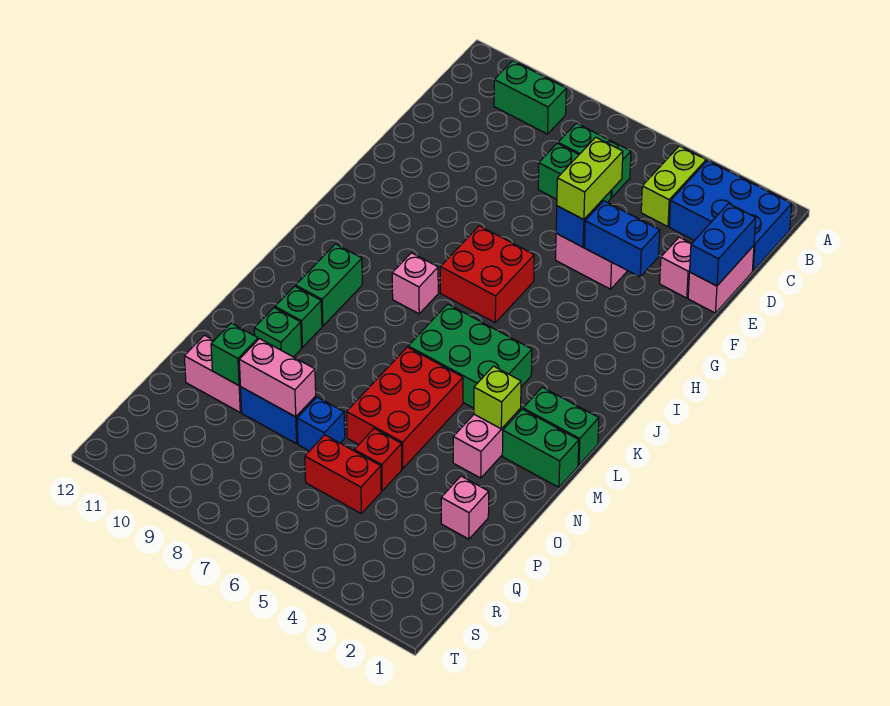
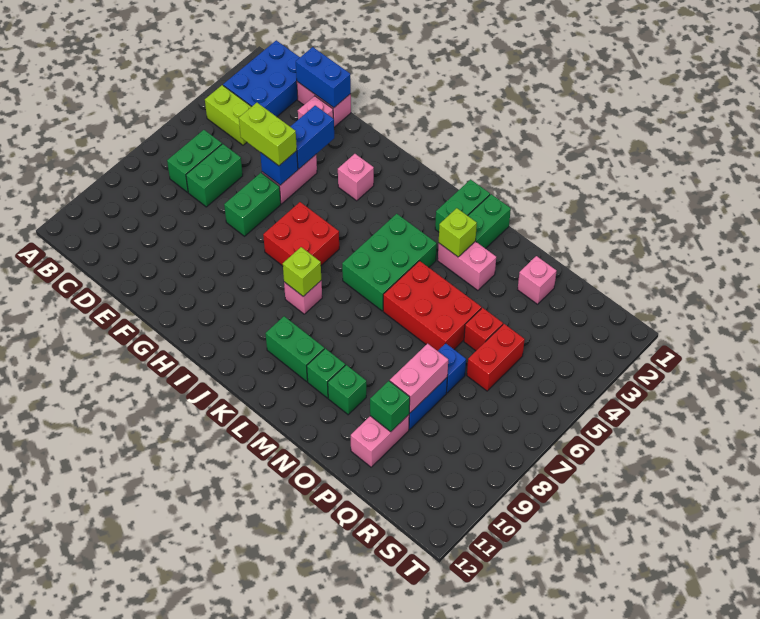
green 1x2 brick [494,61,566,134] -> green 1x2 brick moved to [224,173,281,236]
none -> pink 1x1 brick [338,154,374,201]
none -> lime 1x1 brick [283,247,321,296]

